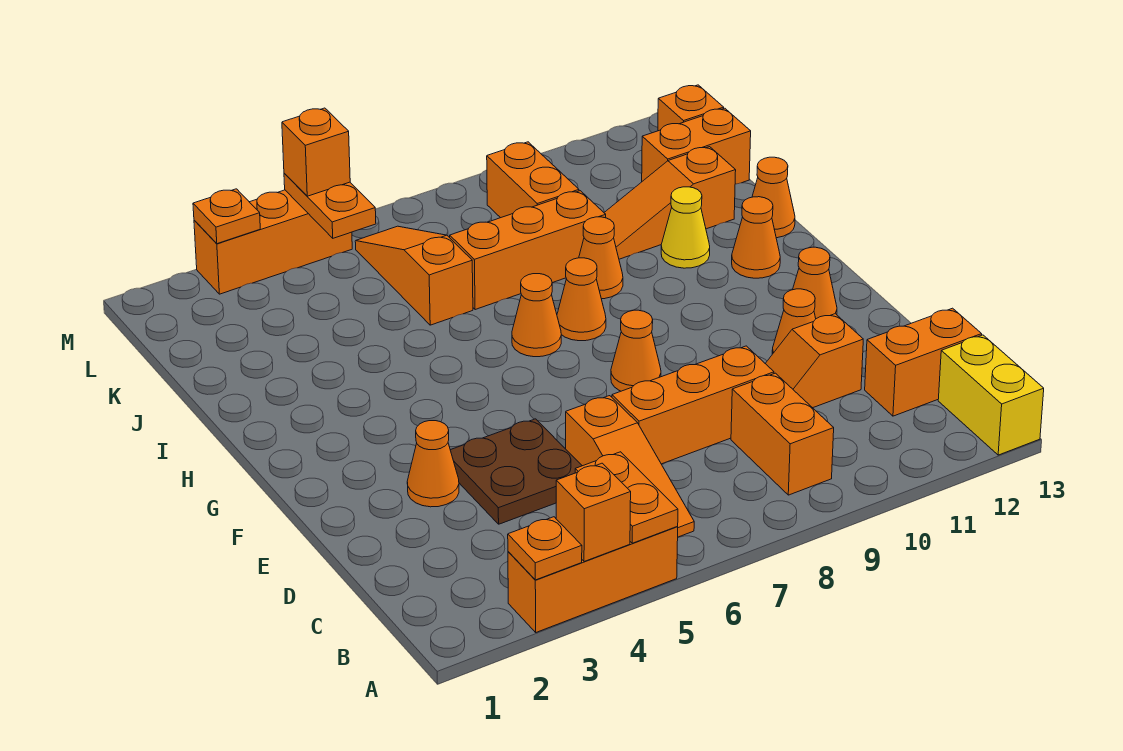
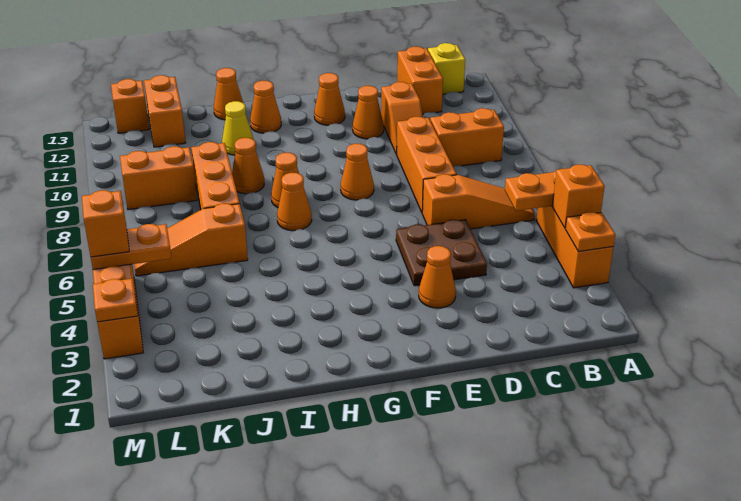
yellow 1x2 brick [938,335,1044,455] -> yellow 1x1 brick [428,43,465,94]
orange 1x3 slope [604,147,736,259] -> none

